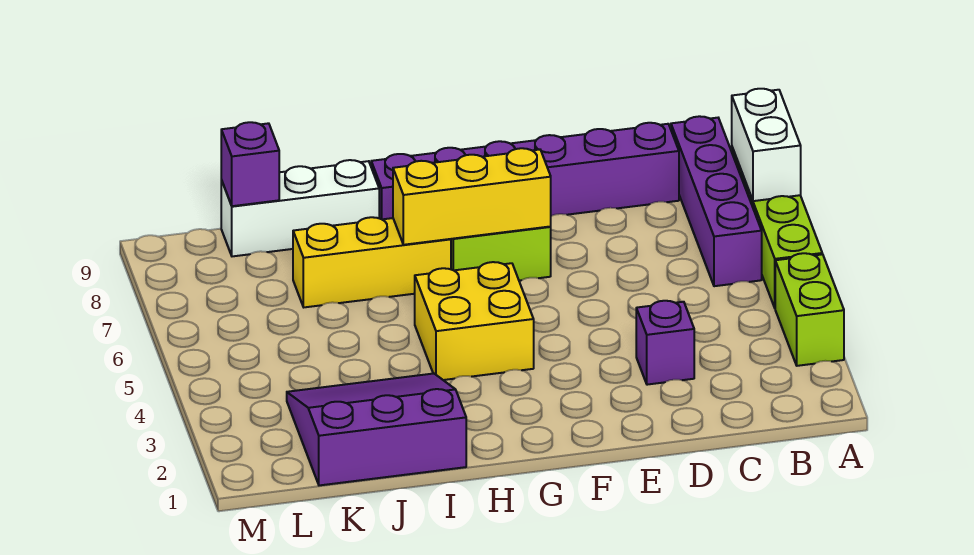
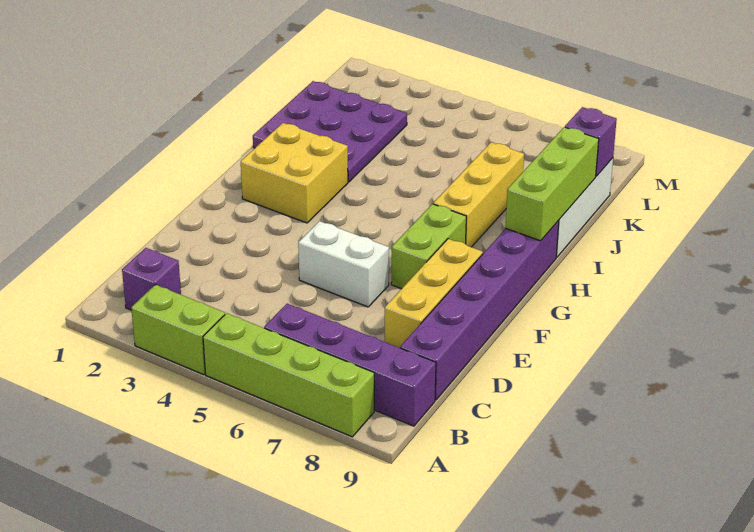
white 1x2 brick [732,89,801,201] -> white 1x2 brick moved to [298,221,389,307]
purple 1x1 brick [636,301,694,385] -> purple 1x1 brick moved to [122,248,181,310]
yellow 1x3 brick [393,148,551,245] -> yellow 1x3 brick moved to [385,239,483,348]
yellow 2x2 brick [415,262,534,380] -> yellow 2x2 brick moved to [241,123,348,223]
none -> lime 1x3 brick [506,127,599,241]
purple 3x3 slope [287,374,466,485] -> purple 3x3 plate [253,81,407,182]

